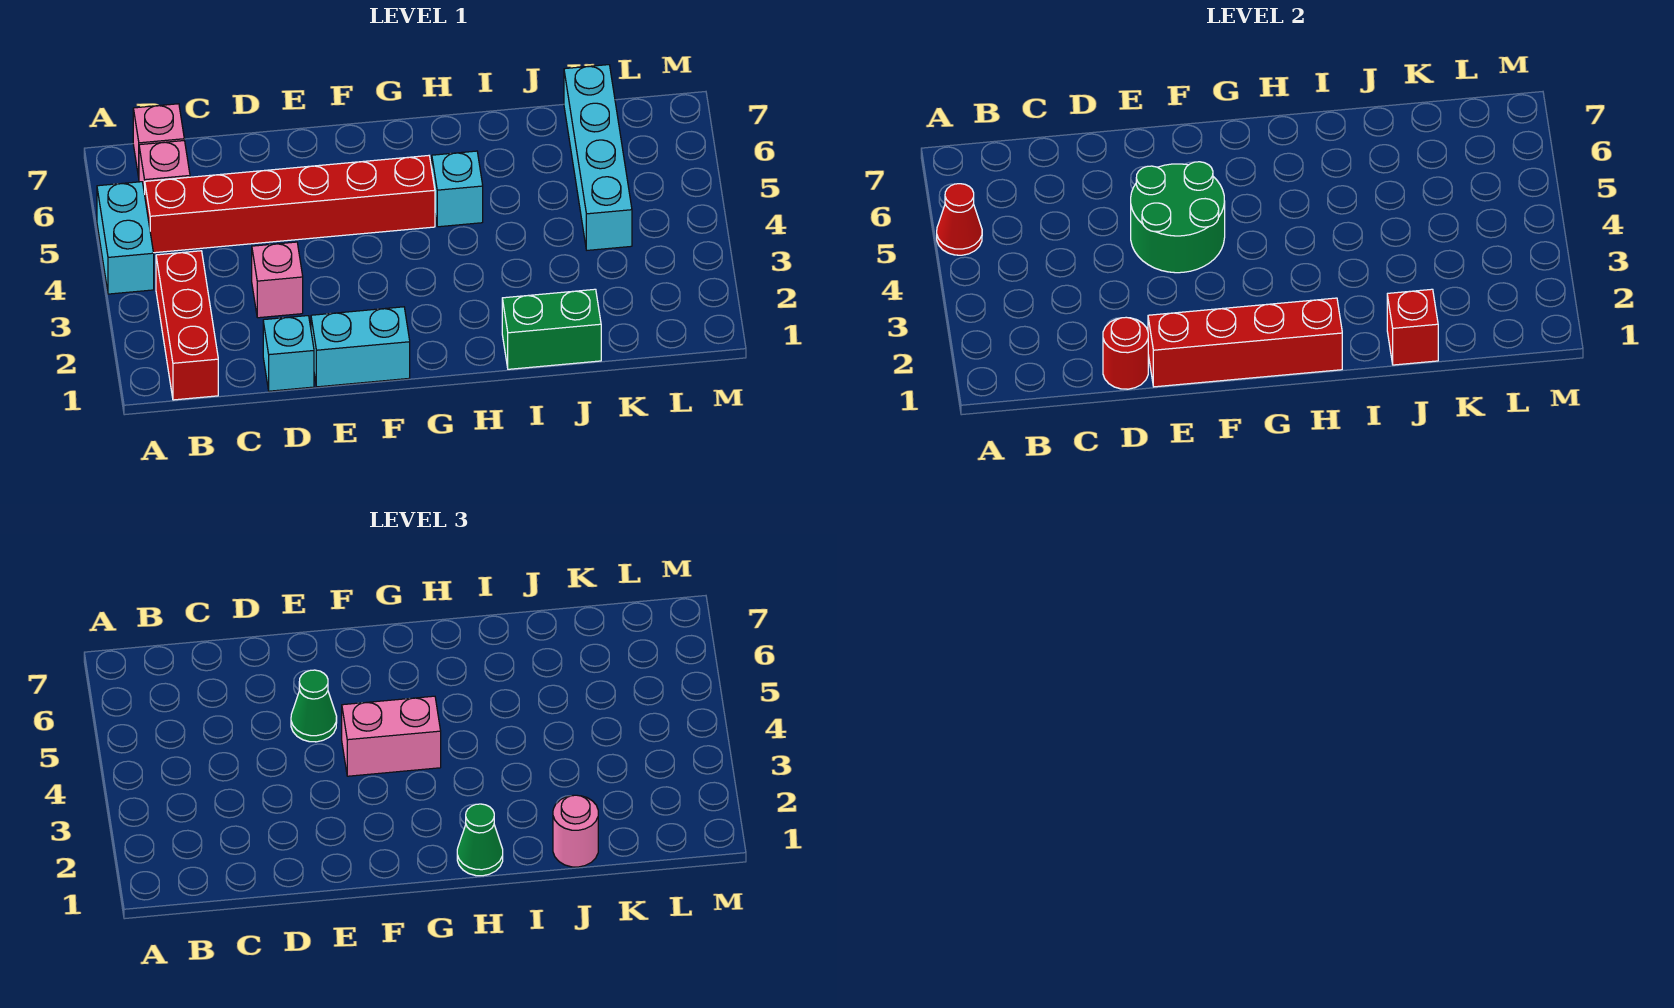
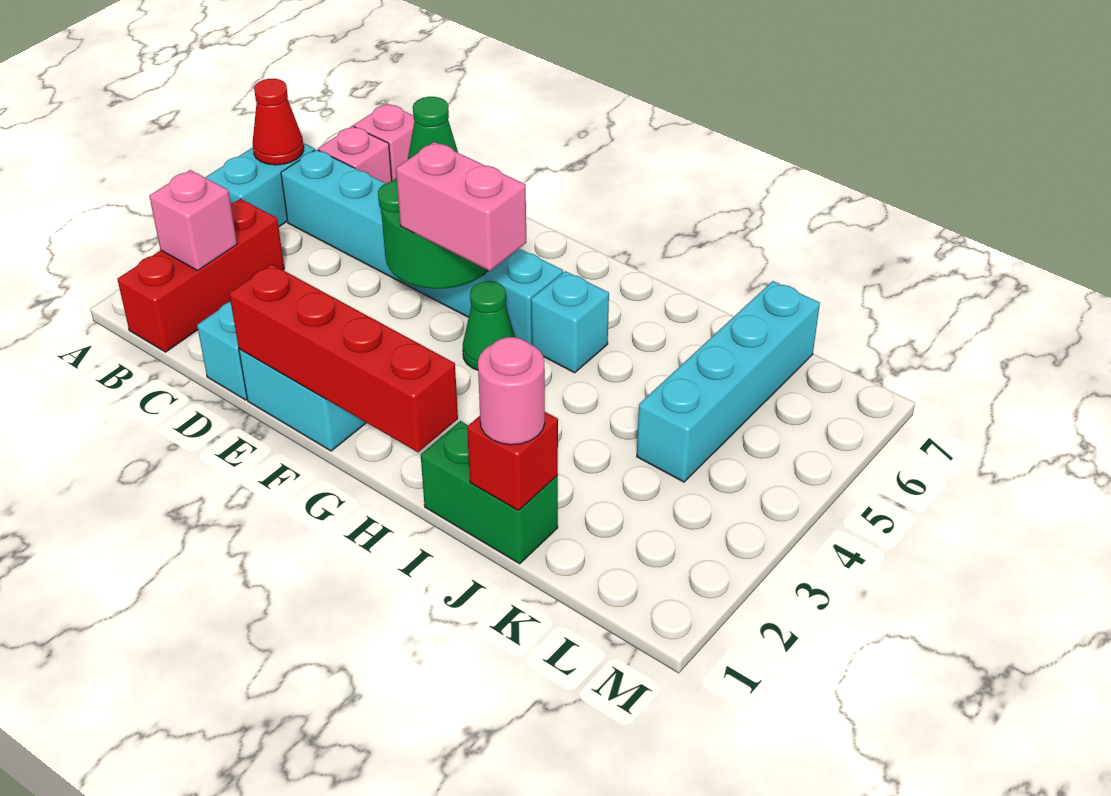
red 1x6 brick [145,156,435,253] -> cyan 1x6 brick [281,149,563,344]
red 1x1 round brick [1103,317,1148,389] -> none
pink 1x1 brick [252,242,303,318] -> pink 1x1 brick moved to [149,170,237,271]
green 1x1 cone [457,804,503,876] -> green 1x1 cone moved to [463,281,515,370]

